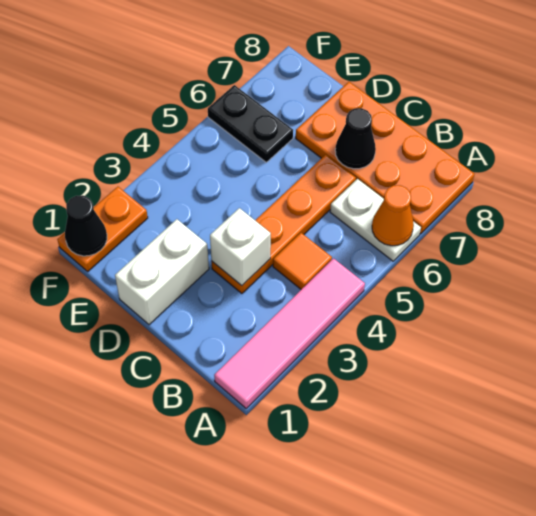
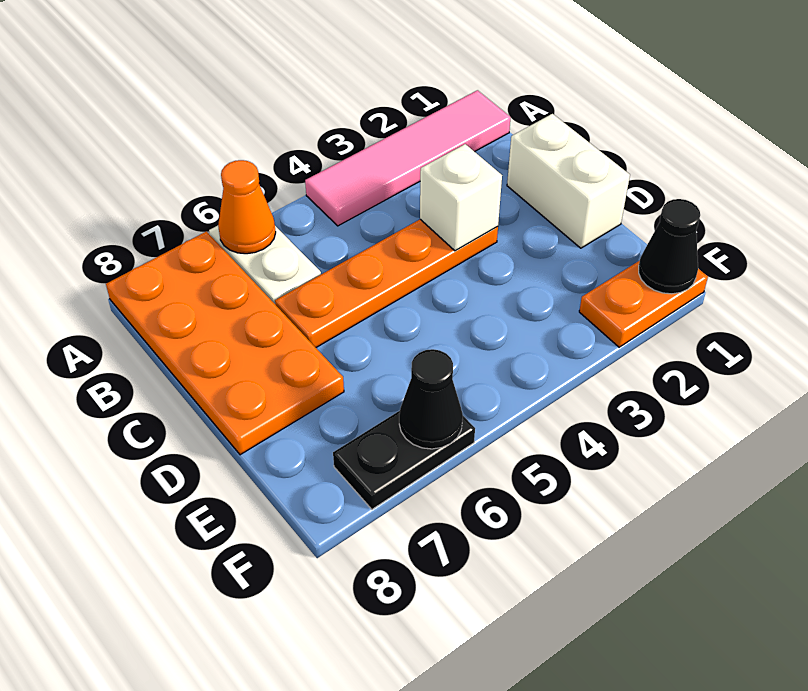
orange 1x1 tile [273,233,332,289] -> none
black 1x1 cone [335,108,376,169] -> black 1x1 cone moved to [399,349,463,449]
white 1x2 brick [115,219,209,325] -> white 1x2 brick turned to [507,114,630,248]
black 1x2 plate [208,85,293,162] -> black 1x2 plate turned to [333,411,475,509]

